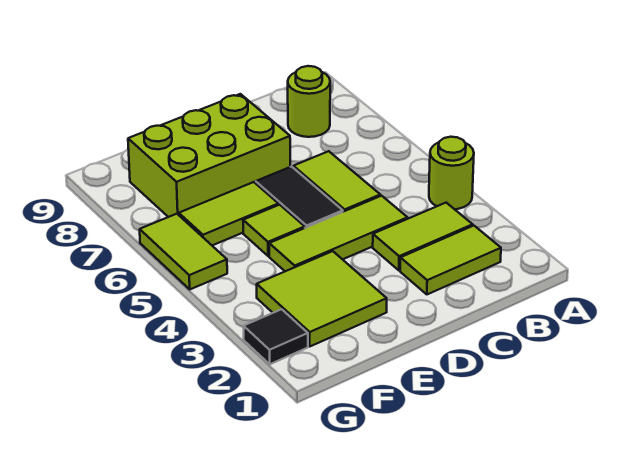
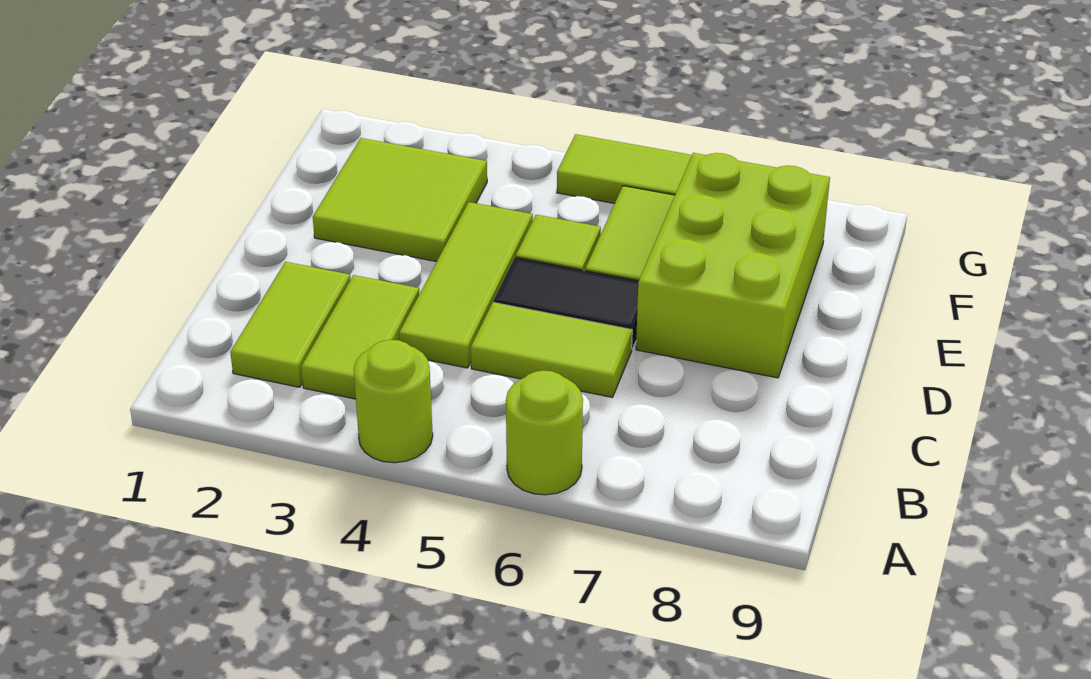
lime 1x1 round brick [288,66,330,137] -> lime 1x1 round brick moved to [506,370,583,495]
black 1x1 tile [244,309,308,364] -> none

